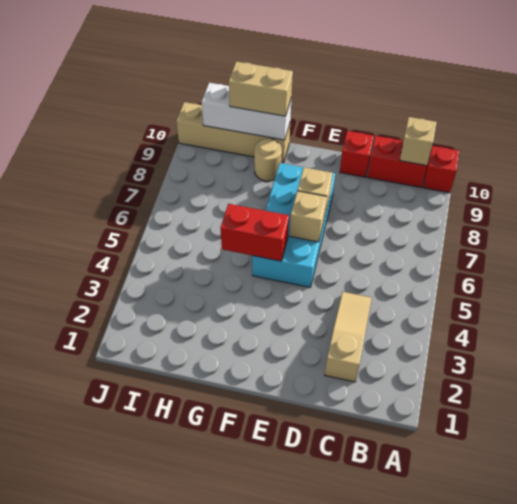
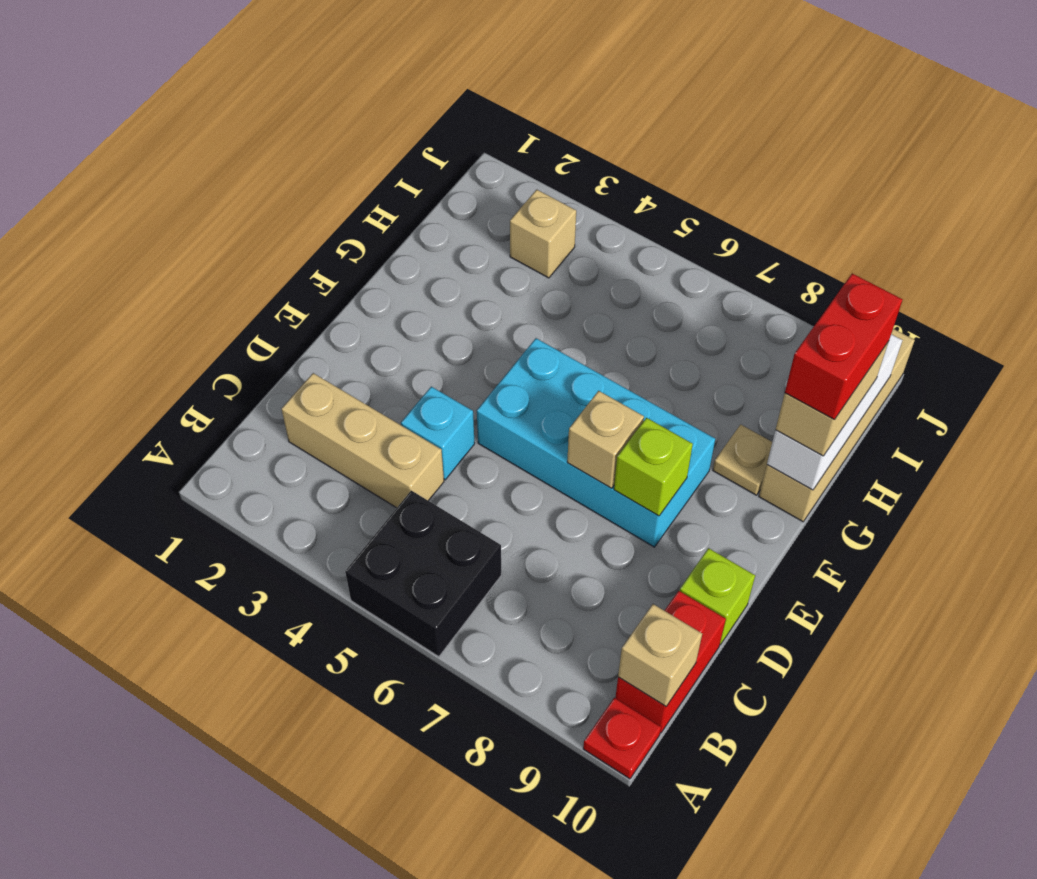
none -> black 2x2 brick [345,491,501,657]
red 1x1 brick [423,146,459,193] -> red 1x1 plate [583,698,661,779]
tan 1x3 slope [325,292,372,382] -> tan 1x3 brick [281,373,444,508]
none -> cyan 1x1 brick [401,387,475,480]
red 1x1 brick [340,131,374,177] -> lime 1x1 brick [680,548,755,645]
tan 1x1 brick [290,191,327,242] -> tan 1x1 brick moved to [510,190,576,278]
none -> lime 1x1 brick [614,418,693,516]
red 1x2 brick [220,204,289,261] -> red 1x2 brick moved to [785,274,903,420]
tan 1x1 round brick [254,139,282,181] -> tan 1x1 plate [713,425,772,495]

